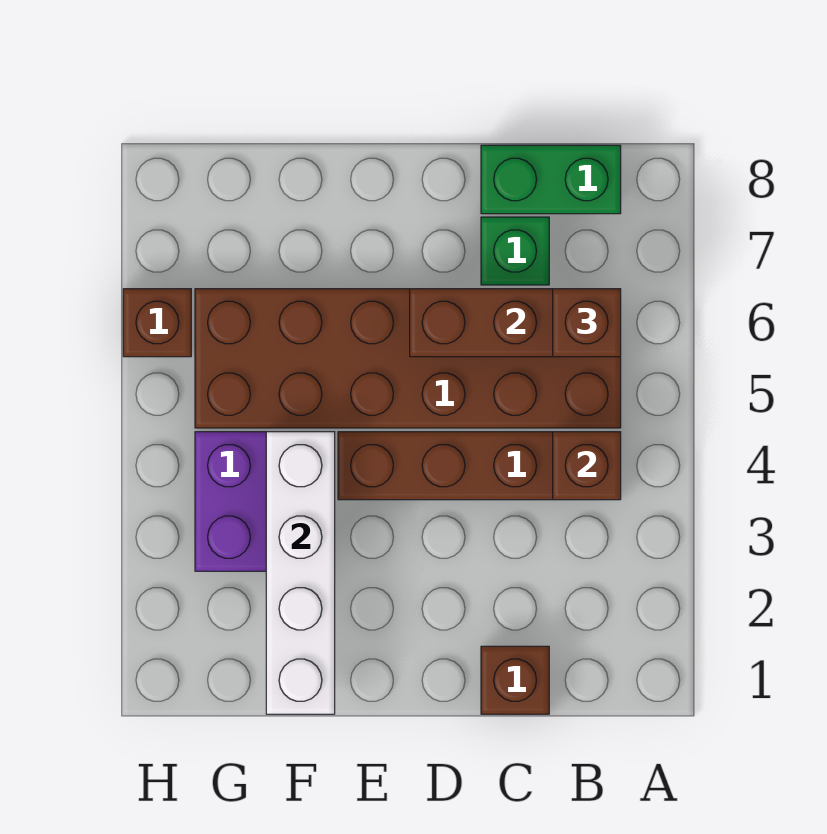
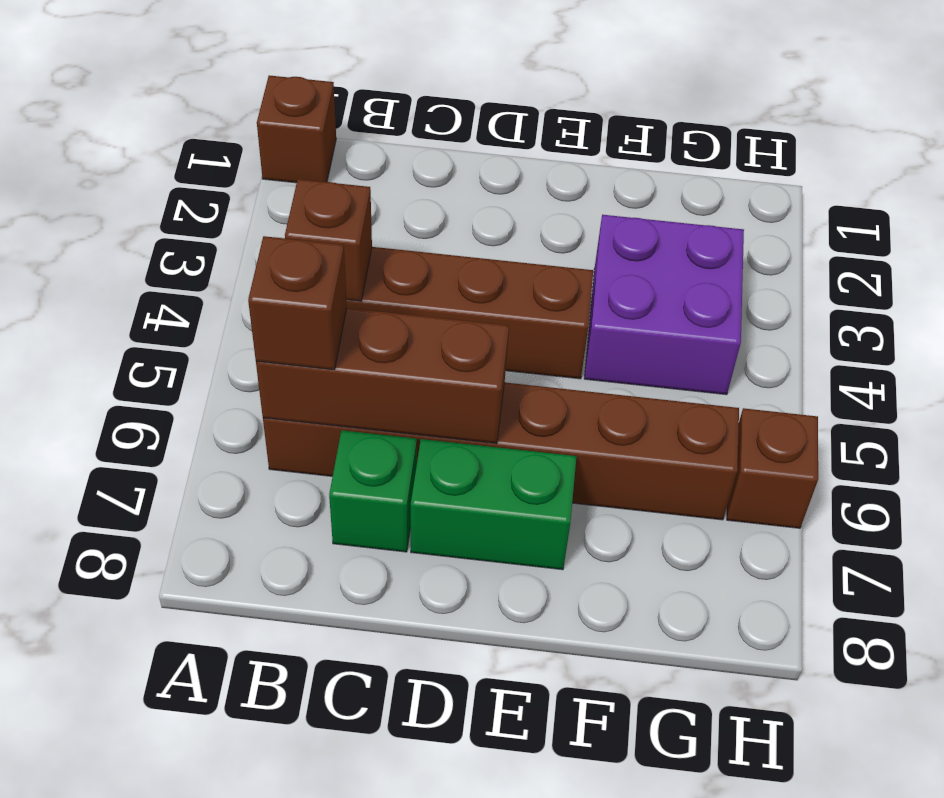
brown 2x6 brick [195,289,621,428] -> brown 1x6 brick [263,383,739,520]
green 1x2 brick [481,145,621,214] -> green 1x2 brick moved to [411,439,577,570]
brown 1x1 brick [481,646,549,714] -> brown 1x1 brick moved to [257,75,336,183]
white 1x4 brick [266,432,335,714] -> none

